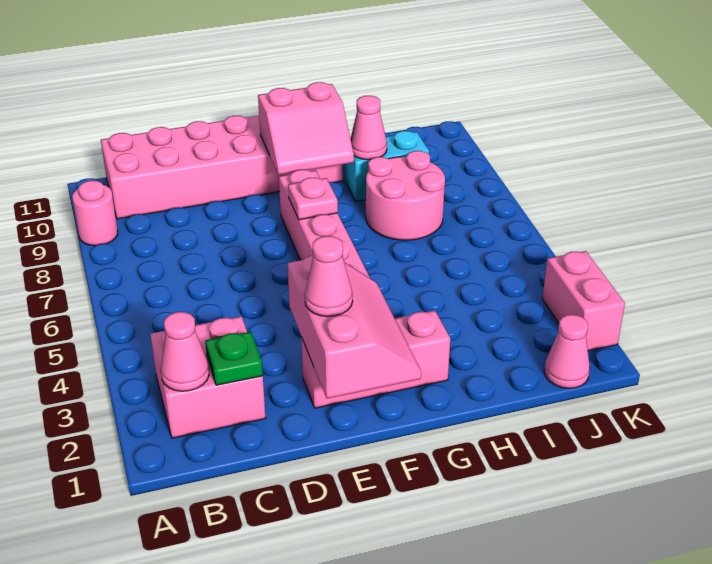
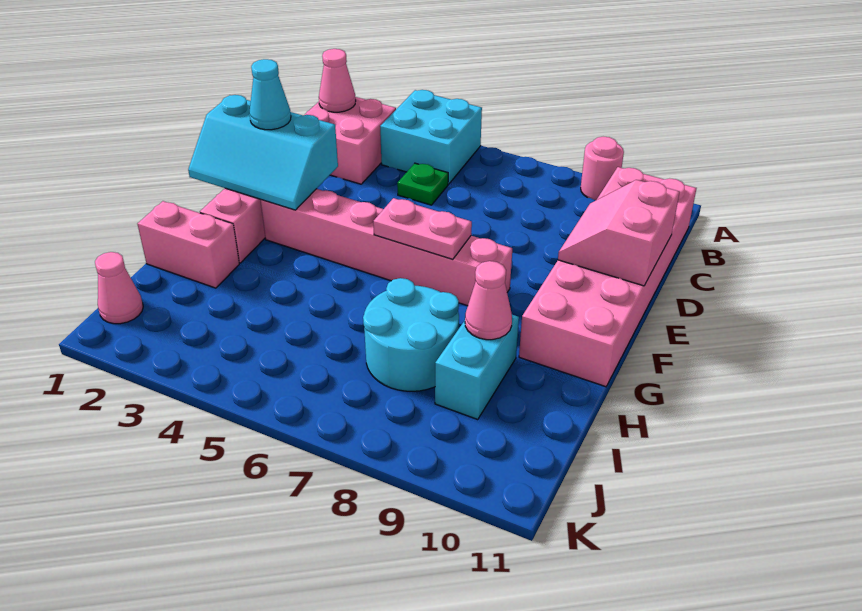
none -> cyan 2x2 brick [380,90,482,184]
green 1x1 plate [205,332,263,385] -> green 1x1 plate moved to [397,163,448,205]
pink 2x3 slope [288,256,421,399] -> cyan 2x3 slope [188,95,338,210]
pink 1x1 cone [305,236,353,317] -> cyan 1x1 cone [249,59,291,130]
pink 1x1 plate [288,178,338,220] -> pink 1x2 plate [373,198,472,259]
pink 2x2 slope [258,82,354,175] -> pink 2x2 slope moved to [558,180,680,286]
pink 2x2 round brick [366,151,445,240] -> cyan 2x2 round brick [363,278,459,391]
pink 1x2 brick [542,251,625,351] -> pink 1x2 brick moved to [138,201,239,288]

